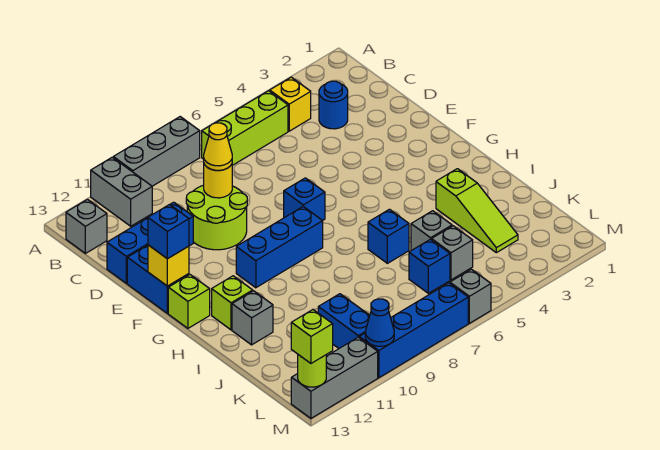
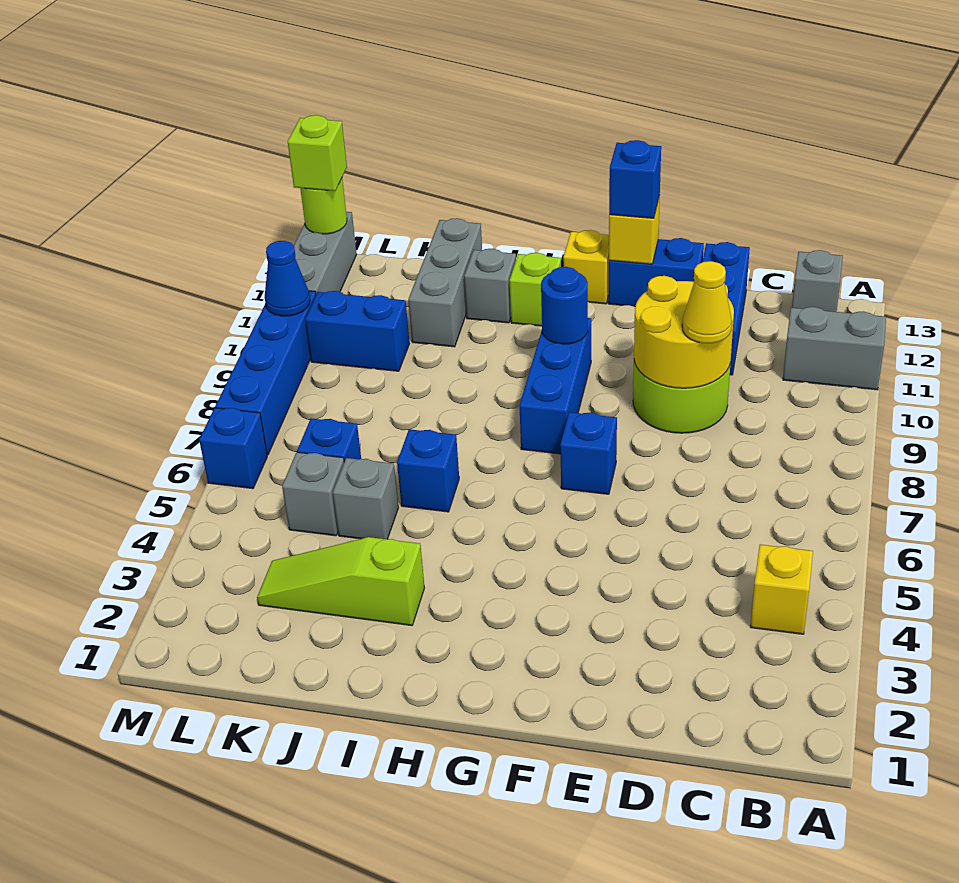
grey 1x3 brick [113,117,200,186] -> grey 1x3 brick moved to [408,218,482,347]
lime 1x3 brick [202,91,288,165] -> none
blue 1x1 round brick [319,81,348,129] -> blue 1x1 round brick moved to [541,267,588,344]
yellow 1x1 round brick [204,164,232,198] -> yellow 2x2 round brick [634,276,734,388]
lime 1x1 brick [168,275,210,328] -> yellow 1x1 brick [563,230,609,304]
grey 1x1 brick [450,269,491,323] -> blue 1x1 brick [199,408,267,489]

